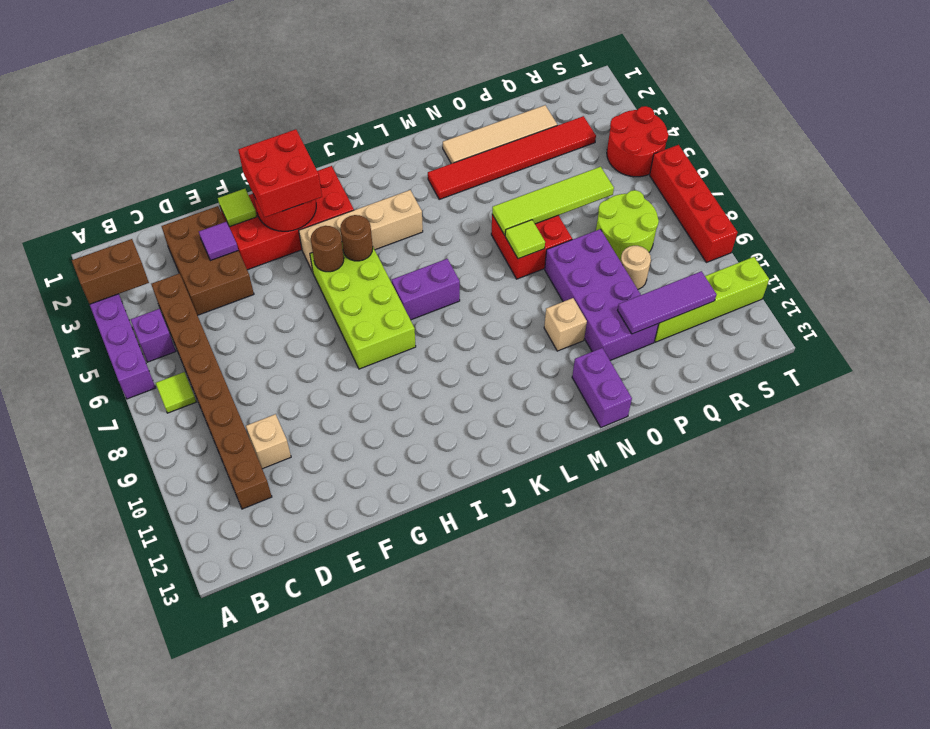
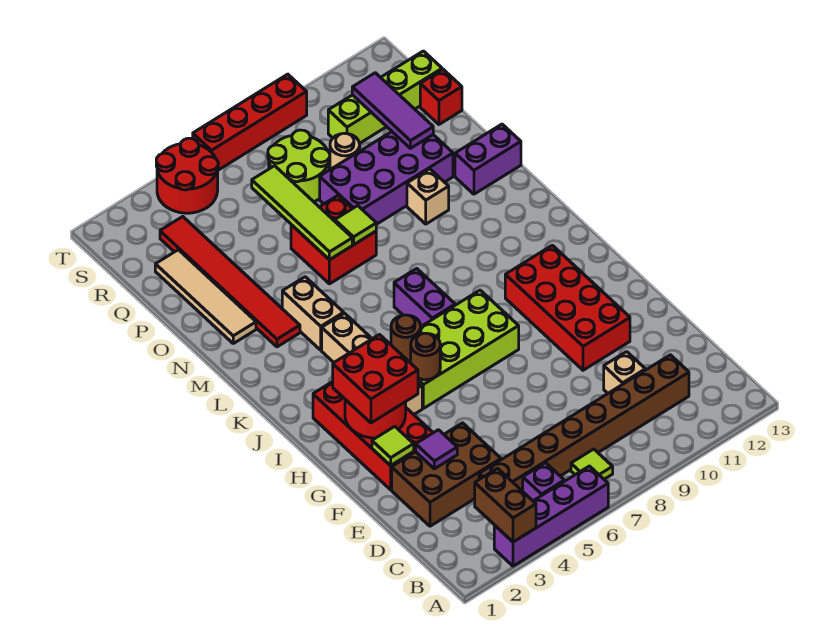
none -> red 2x4 brick [505,245,630,370]
none -> tan 1x2 brick [282,277,344,350]
lime 1x4 brick [655,257,769,342] -> lime 1x4 brick turned to [328,51,442,144]
none -> red 1x1 brick [420,69,462,124]

